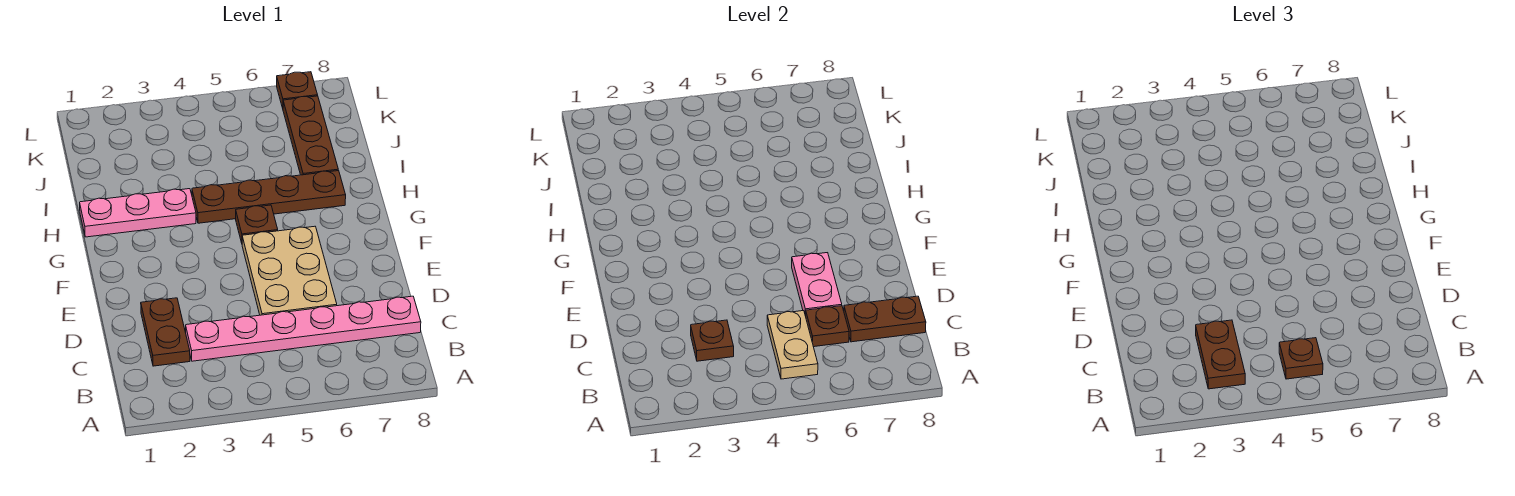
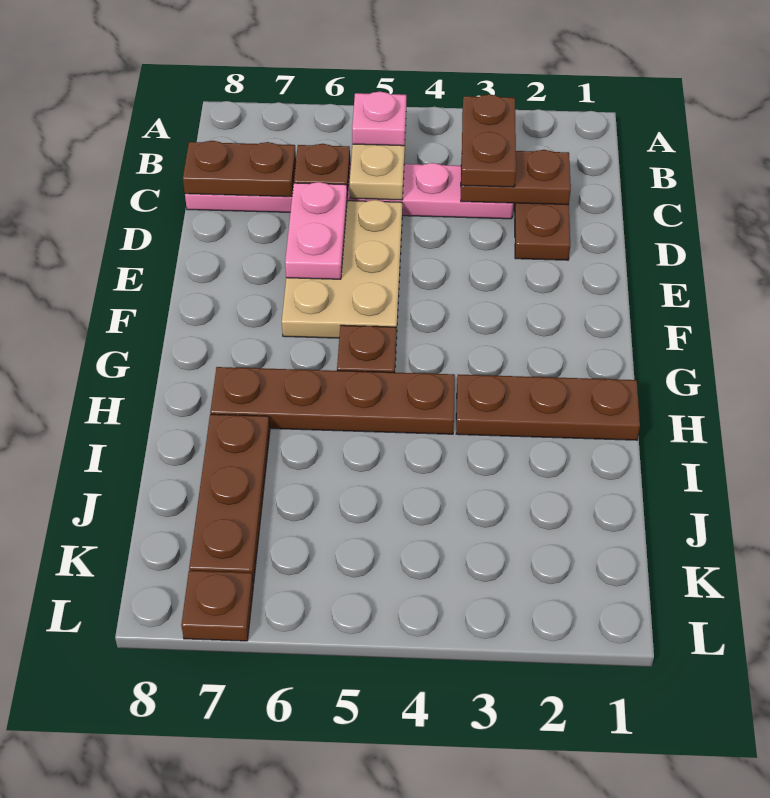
brown 1x1 plate [1279,338,1323,379] -> pink 1x1 plate [352,91,406,146]
brown 1x1 plate [691,320,734,361] -> brown 1x2 plate [461,150,571,205]
pink 1x3 plate [80,189,196,237] -> brown 1x3 plate [456,374,640,440]

